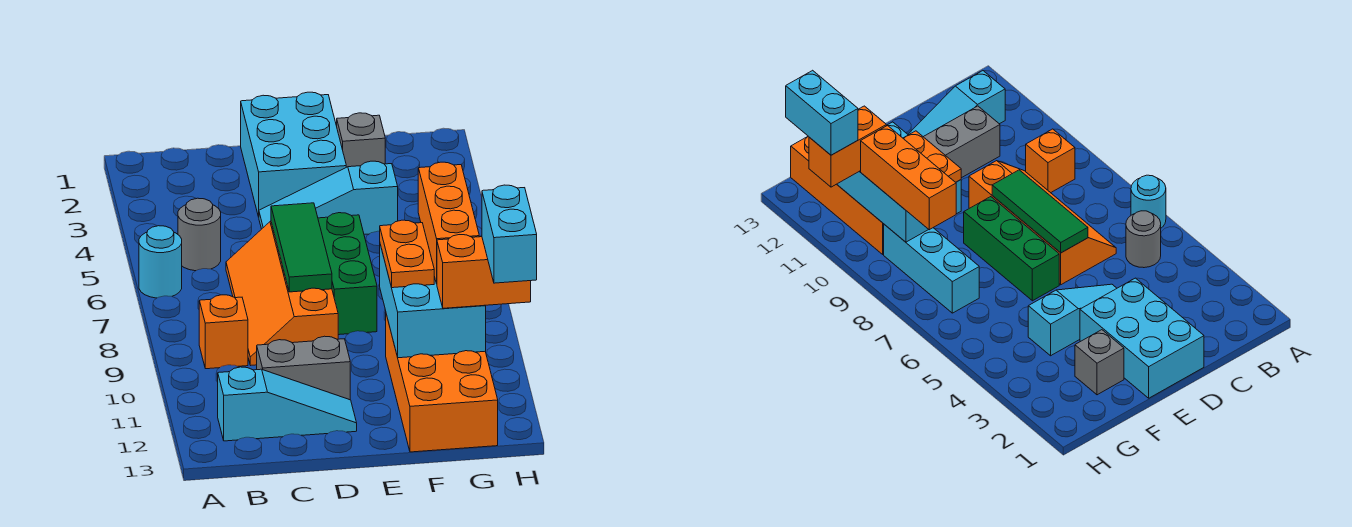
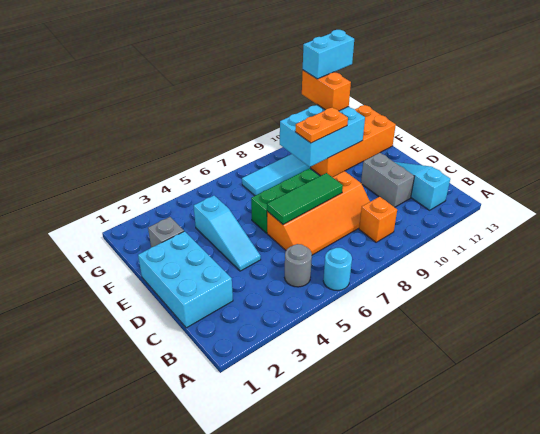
cyan 2x3 brick [241,92,346,217] -> cyan 2x3 brick turned to [138,231,233,328]
cyan 1x3 brick [884,224,979,313] -> cyan 1x3 tile [242,154,310,196]
orange 1x3 brick [418,162,479,284] -> none

